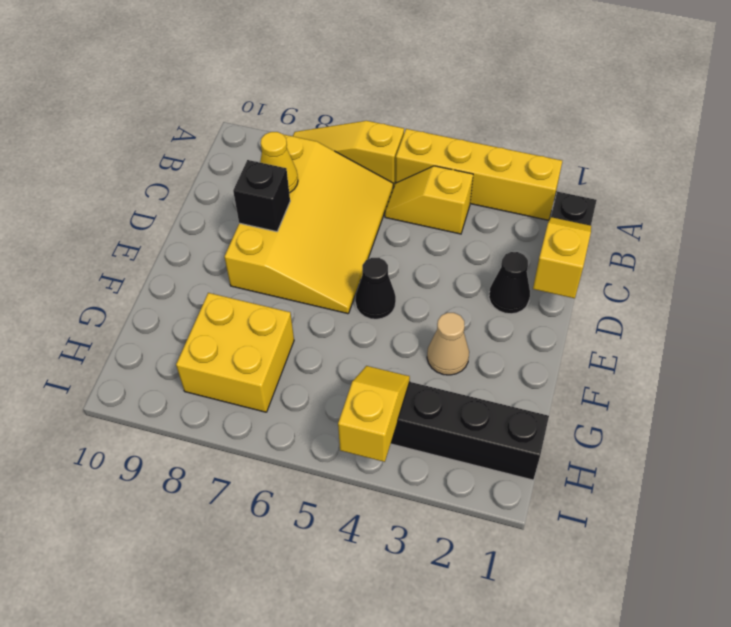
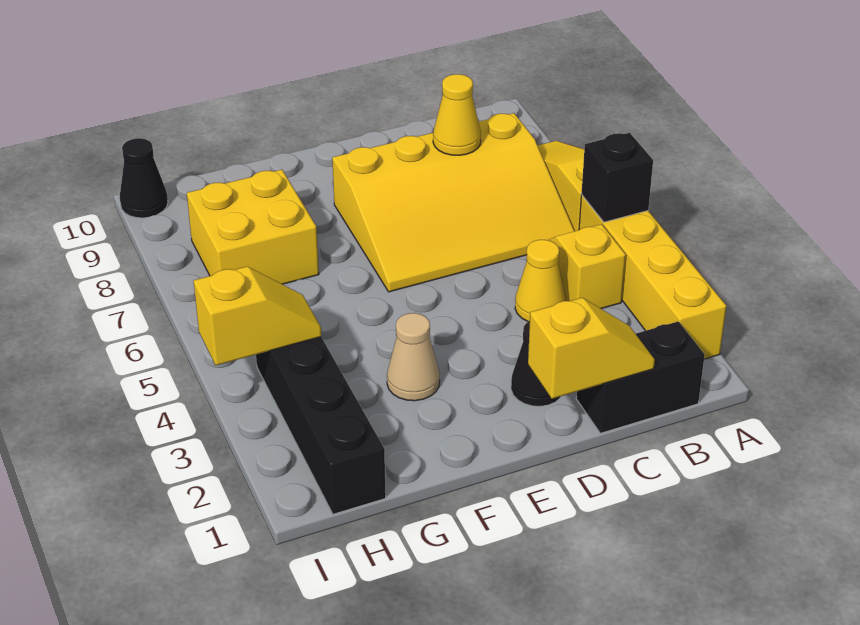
none -> yellow 1x1 cone [515,240,566,322]
black 1x1 brick [233,160,290,232] -> black 1x1 brick moved to [581,133,653,222]
black 1x1 cone [355,258,396,319] -> black 1x1 cone moved to [120,138,168,218]

